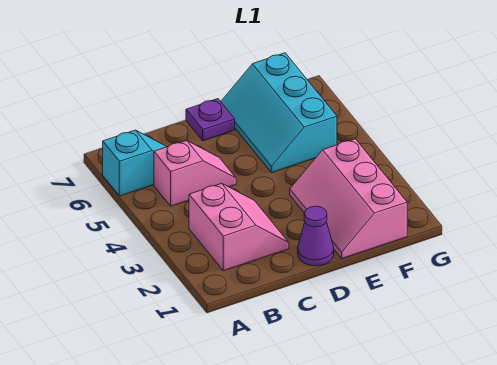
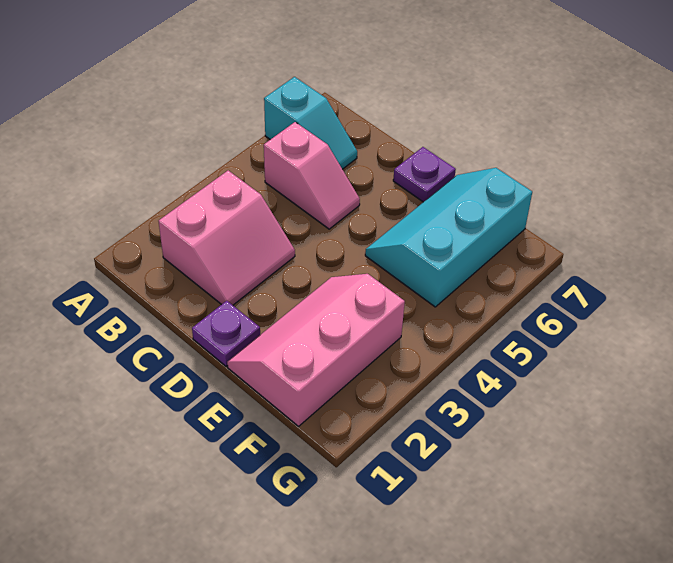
purple 1x1 cone [298,206,334,266] -> purple 1x1 plate [192,301,260,366]

